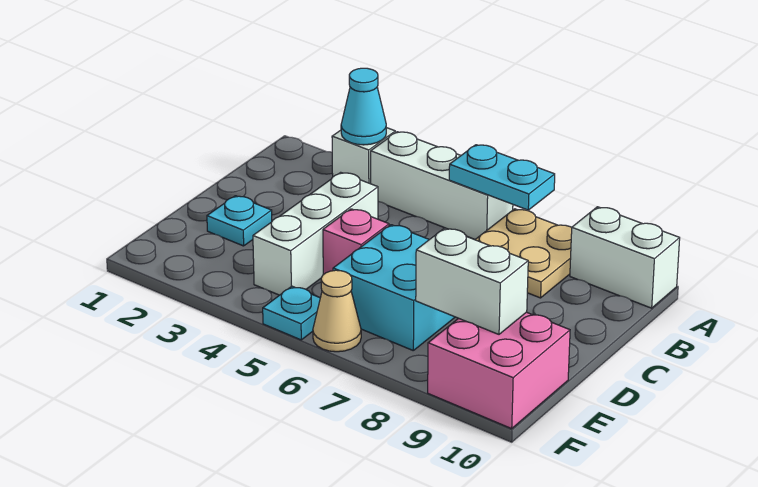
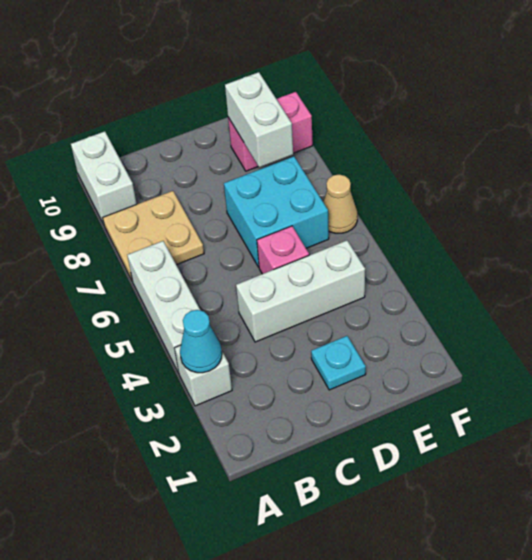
cyan 1x2 plate [449,145,555,210] -> none
pink 2x2 brick [428,312,570,429] -> pink 1x2 brick [228,92,313,171]
cyan 1x1 plate [263,286,320,340] -> none

